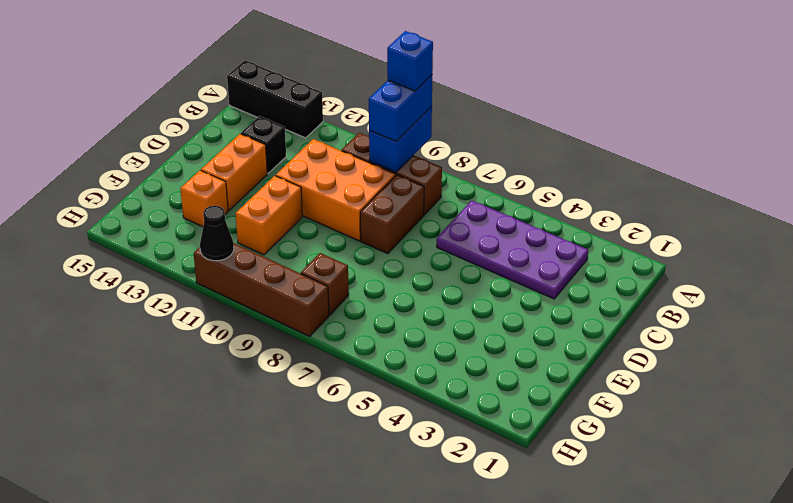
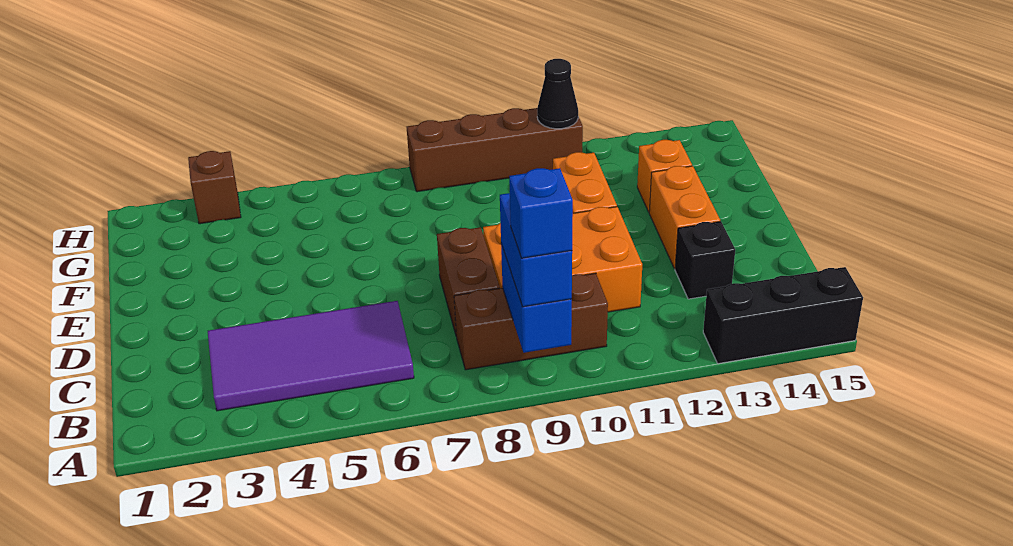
purple 2x4 plate [437,200,588,299] -> purple 2x4 tile [208,301,414,411]
brown 1x1 brick [301,253,349,315] -> brown 1x1 brick moved to [188,151,241,224]

